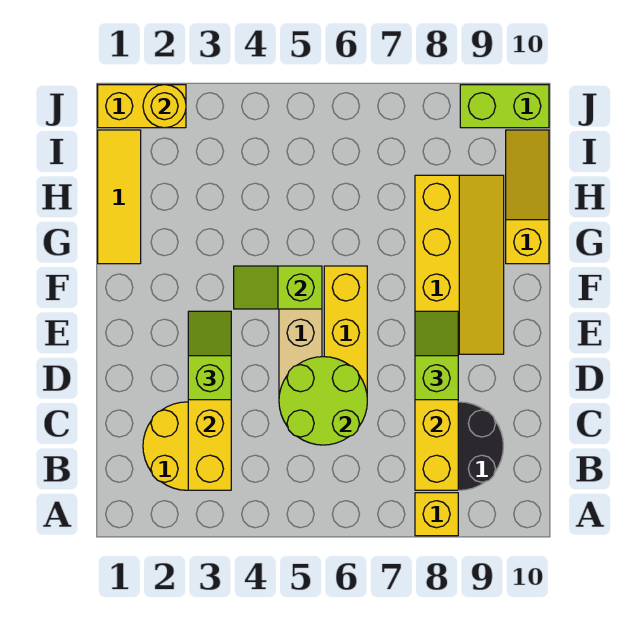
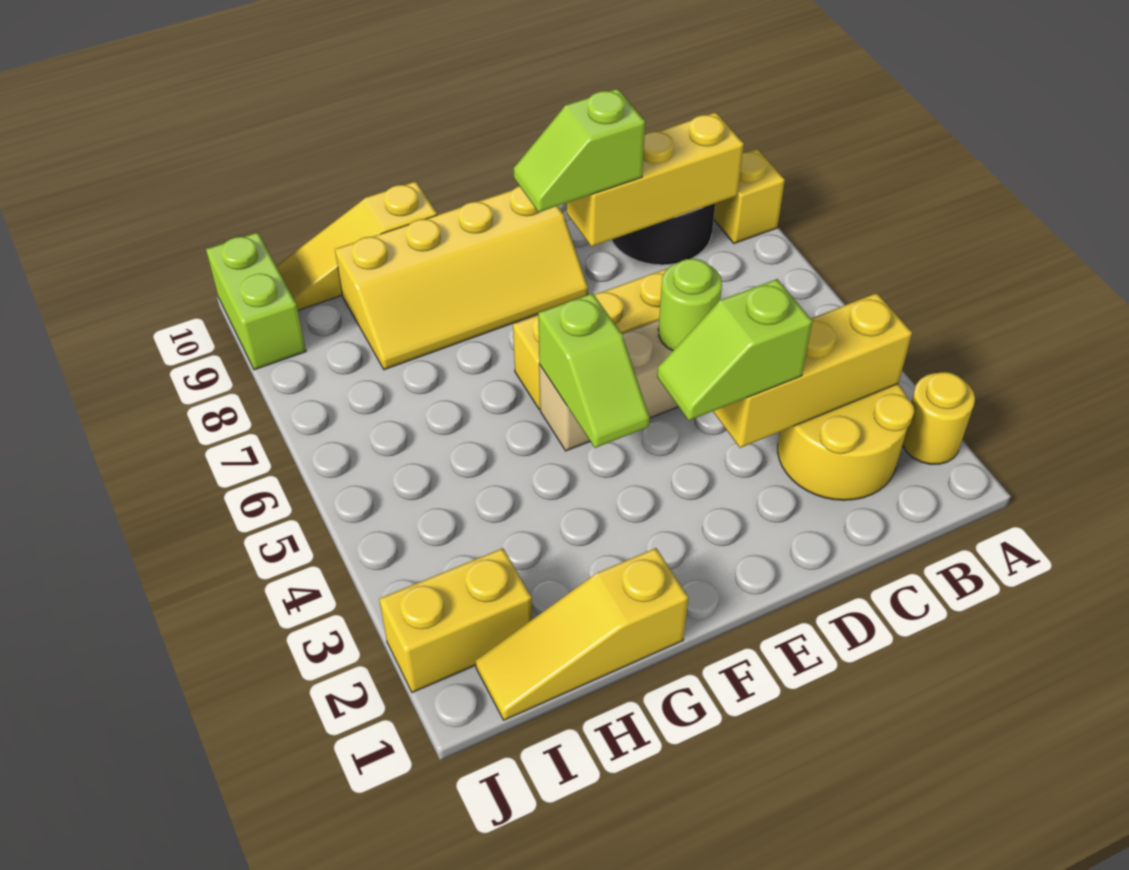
lime 2x2 round brick [279,357,367,445] -> lime 1x1 round brick [658,259,722,351]
yellow 2x4 slope [415,175,504,354] -> yellow 2x4 slope turned to [335,186,588,370]
yellow 1x3 tile [98,130,141,264] -> yellow 1x3 slope [475,548,689,720]
yellow 1x2 brick [98,85,186,128] -> yellow 1x2 brick turned to [379,548,532,693]
yellow 1x1 round brick [143,85,186,128] -> yellow 1x1 round brick moved to [902,372,975,464]

